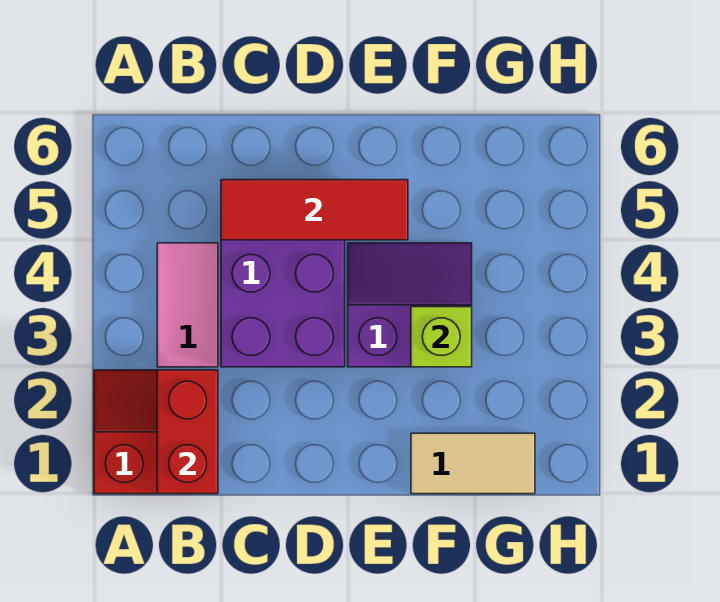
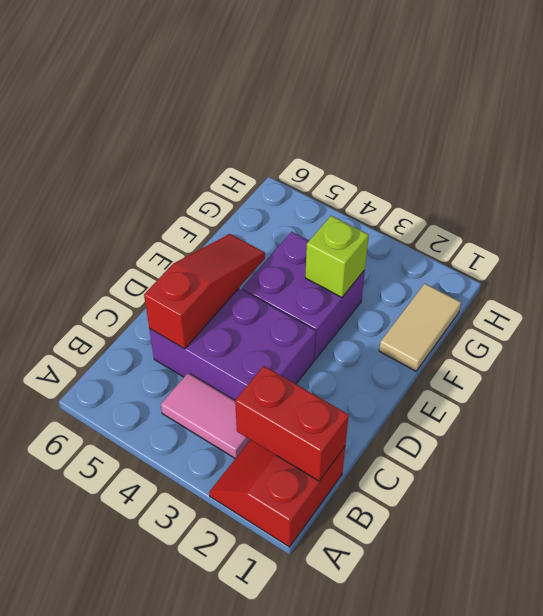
red 1x3 tile [221,180,408,240] -> red 1x3 slope [144,234,265,349]
purple 2x2 slope [348,243,472,367] -> purple 2x2 brick [242,232,365,360]

